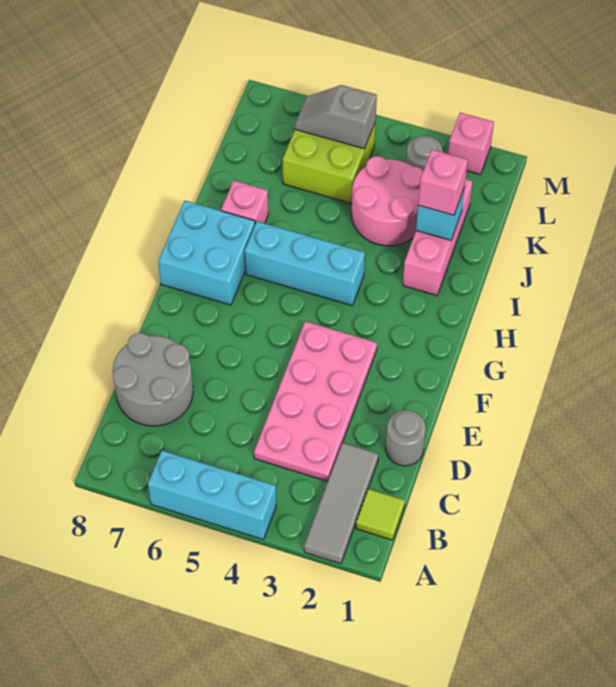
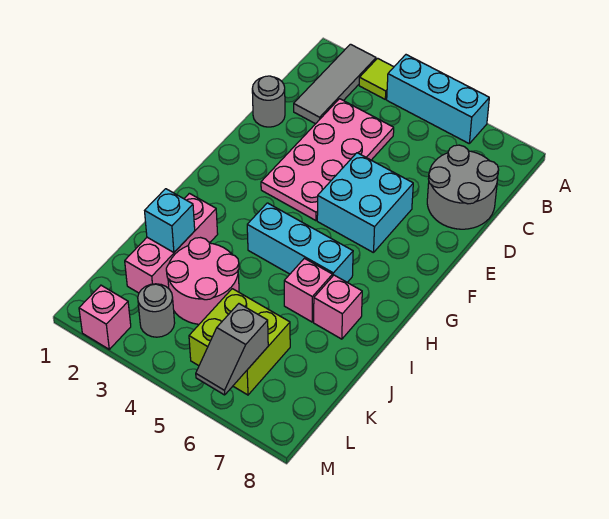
lime 1x1 tile [356,489,405,540] -> lime 1x1 tile moved to [359,58,394,99]
cyan 2x2 brick [158,201,255,305] -> cyan 2x2 brick moved to [317,153,413,253]
pink 1x1 brick [418,150,468,215] -> pink 1x1 brick moved to [284,258,332,322]
grey 1x2 slope [295,85,377,149] -> grey 1x2 slope turned to [196,304,268,395]

